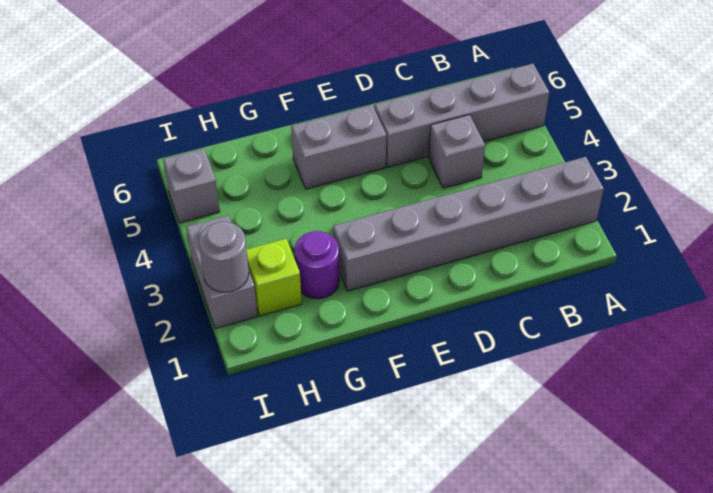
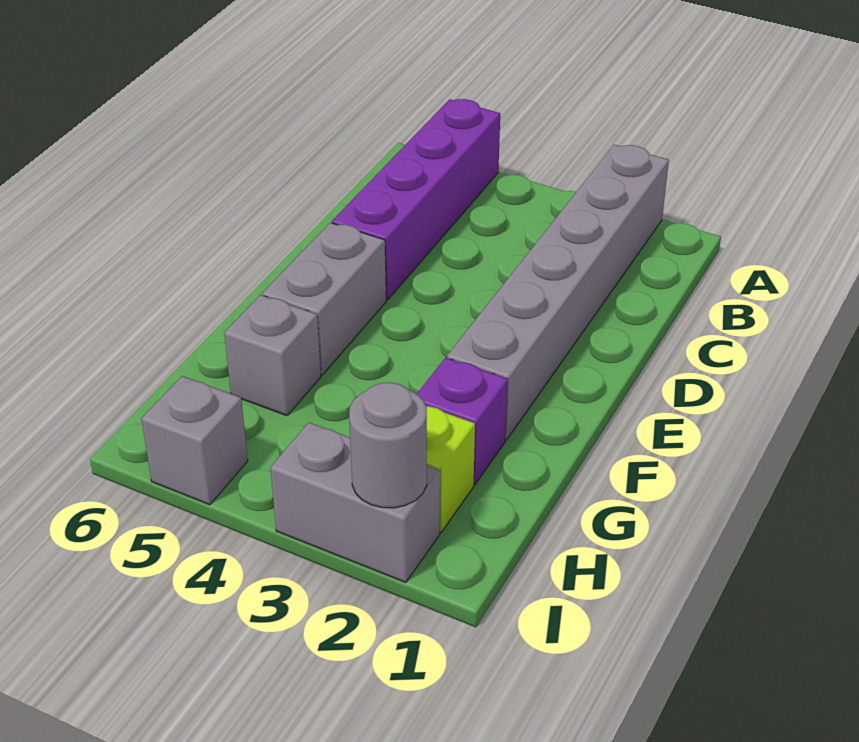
grey 1x4 brick [374,64,549,167] -> purple 1x4 brick [332,99,500,300]
grey 1x1 brick [429,115,485,188] -> grey 1x1 brick moved to [224,295,321,416]
purple 1x1 round brick [294,231,340,299] -> purple 1x1 brick [417,358,508,485]

